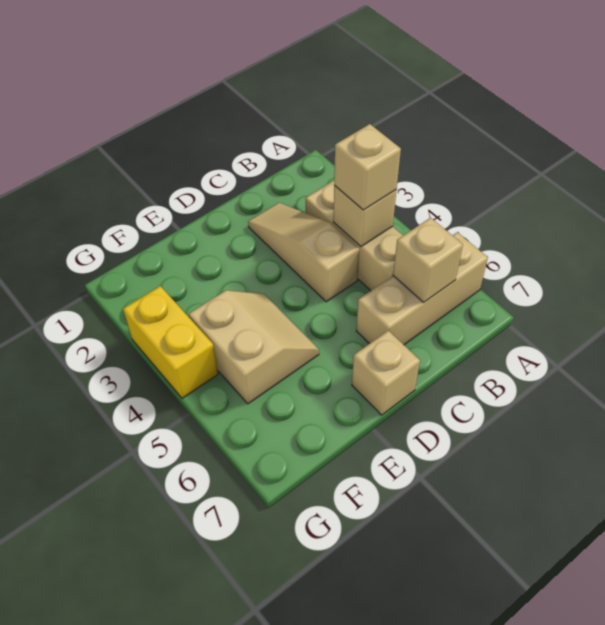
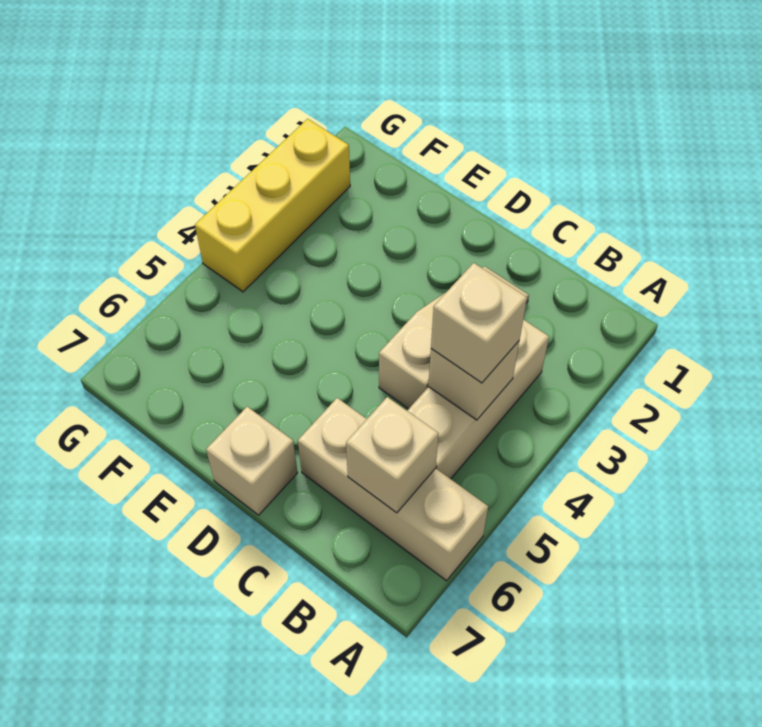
tan 2x2 slope [189,290,319,404] -> none
yellow 1x2 brick [123,286,218,398] -> yellow 1x3 brick [195,119,350,292]

